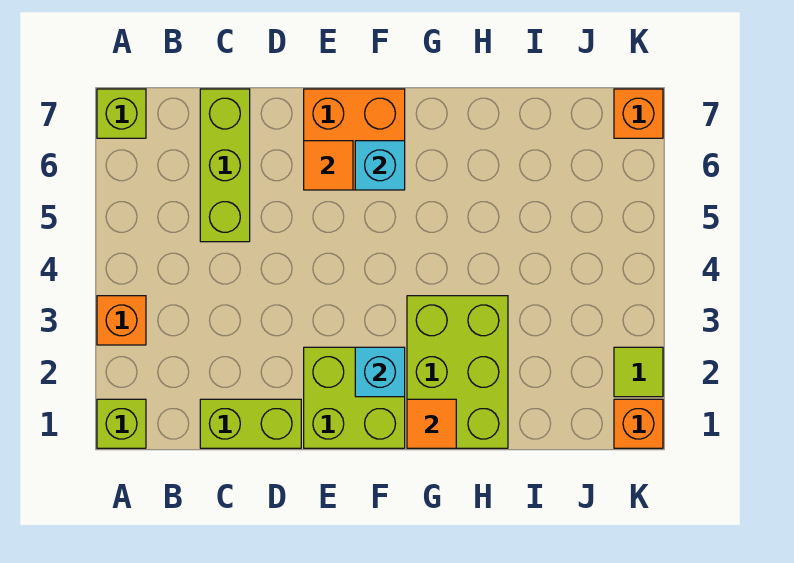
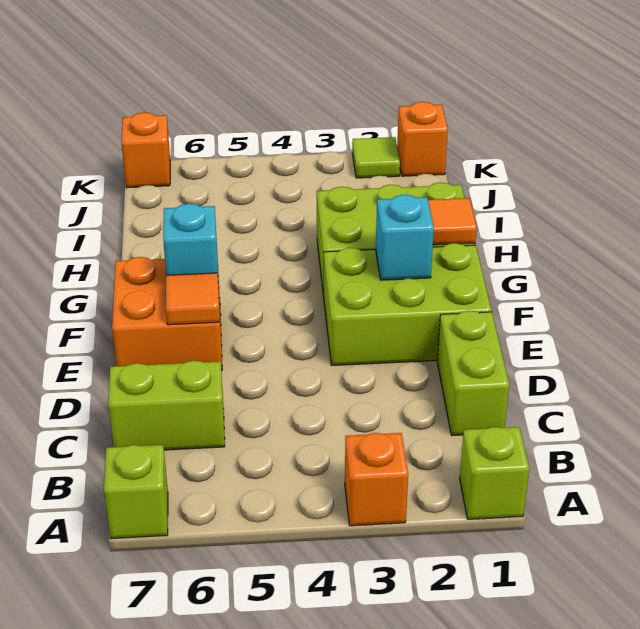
lime 1x3 brick [200,89,250,242] -> lime 1x2 brick [108,361,225,450]
lime 2x2 brick [304,347,405,448] -> lime 2x3 brick [324,243,491,365]

